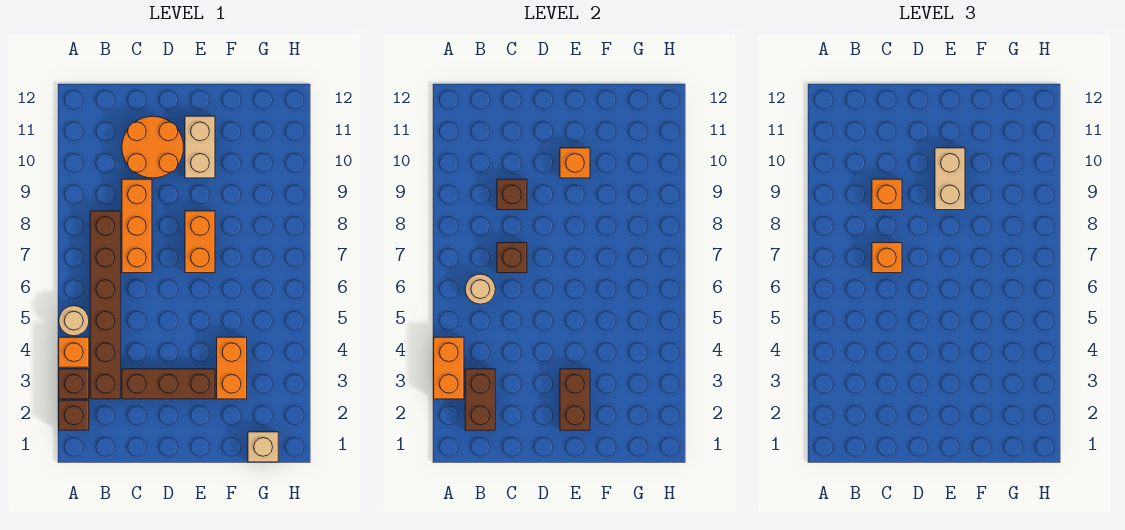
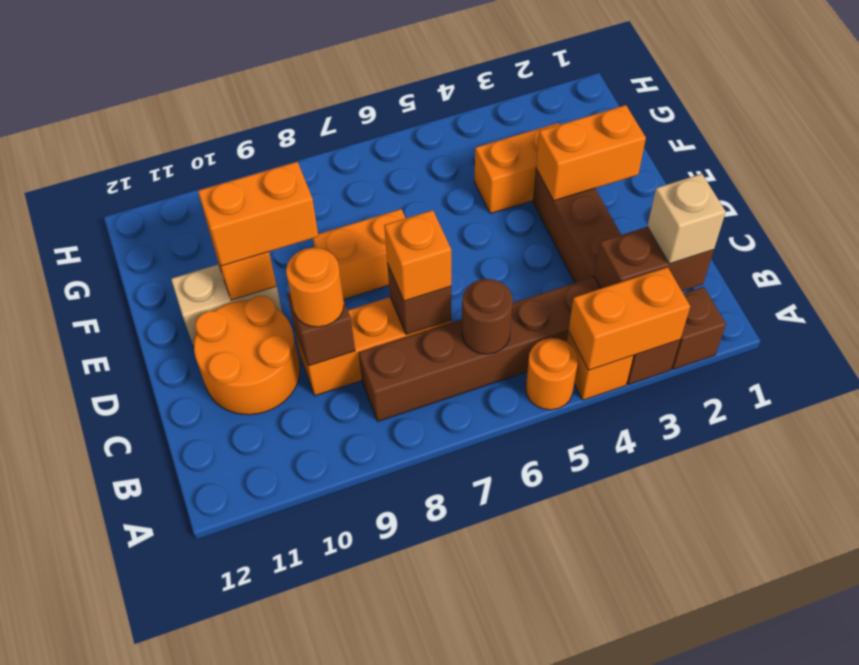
tan 1x1 round brick [59,306,89,336] -> orange 1x1 round brick [526,338,578,410]
tan 1x1 round brick [465,274,495,304] -> brown 1x1 round brick [462,279,513,354]
orange 1x1 brick [872,179,902,210] -> orange 1x1 round brick [286,248,344,327]
brown 1x2 brick [560,369,590,430] -> orange 1x2 brick [536,105,646,201]
tan 1x2 brick [935,148,965,210] -> orange 1x2 brick [198,162,318,266]
tan 1x1 brick [248,432,278,462] -> tan 1x1 brick moved to [647,174,726,264]

